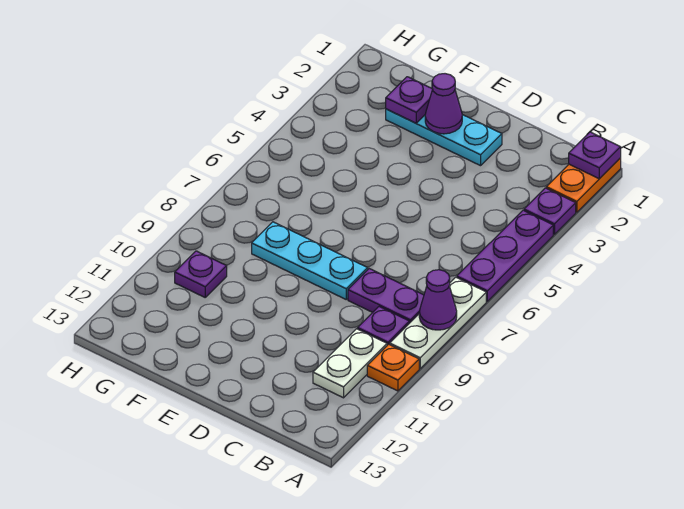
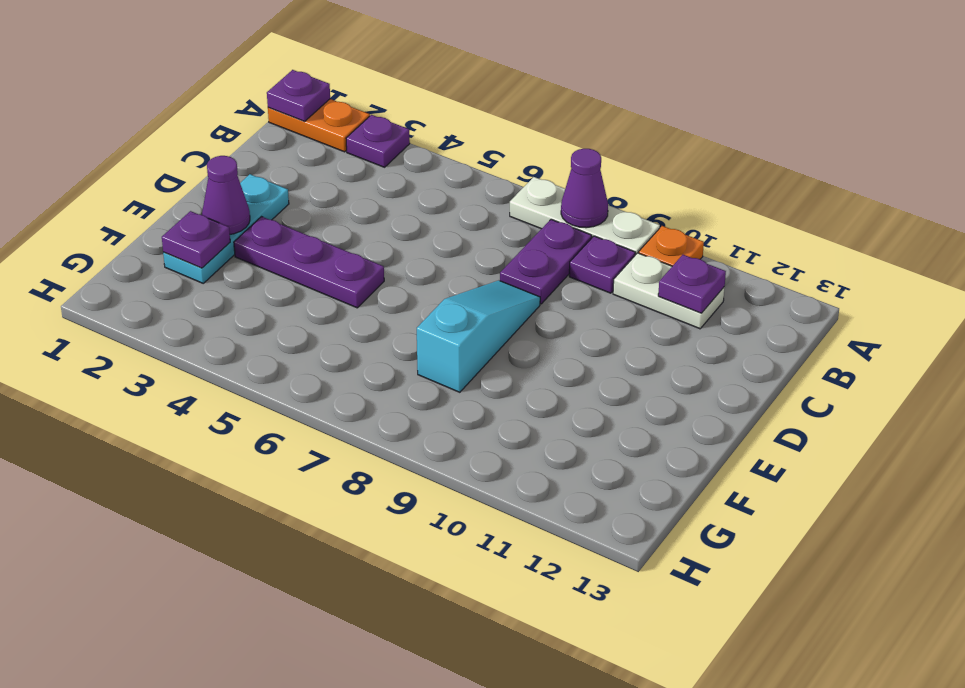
purple 1x3 plate [457,210,553,301] -> purple 1x3 plate moved to [234,217,384,308]
cyan 1x3 plate [252,222,368,299] -> cyan 1x3 slope [417,280,540,392]
purple 1x1 plate [175,251,227,297] -> purple 1x1 plate moved to [658,255,726,313]

